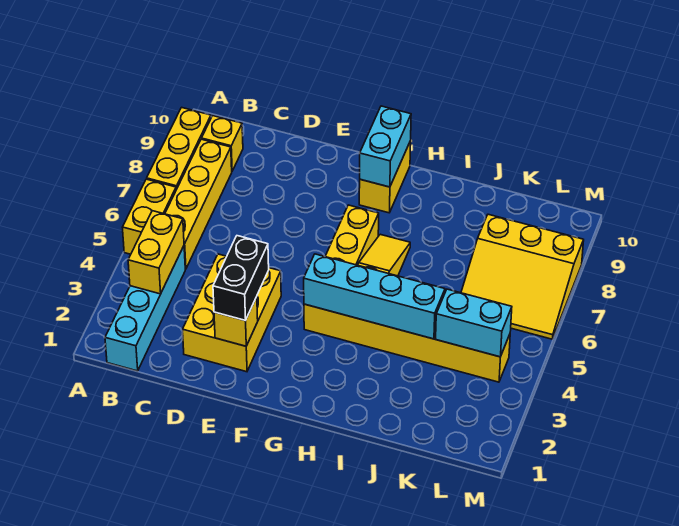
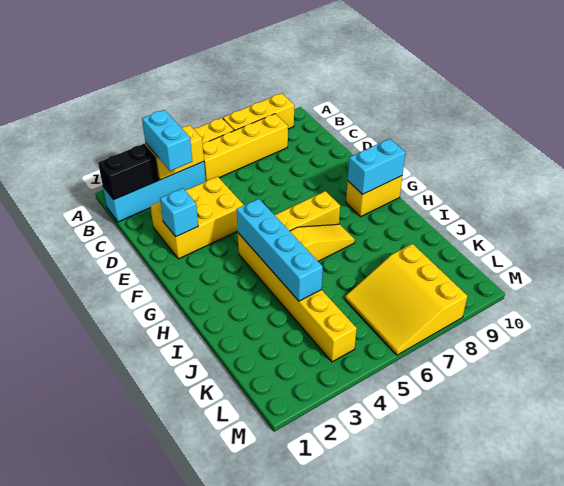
yellow 1x1 brick [202,116,243,171] -> none
yellow 1x1 brick [214,297,258,346] -> cyan 1x1 brick [160,188,198,237]
black 1x2 brick [213,236,269,321] -> black 1x2 brick moved to [98,144,159,200]
cyan 1x2 brick [436,289,512,357] -> cyan 1x2 brick moved to [142,110,192,171]

